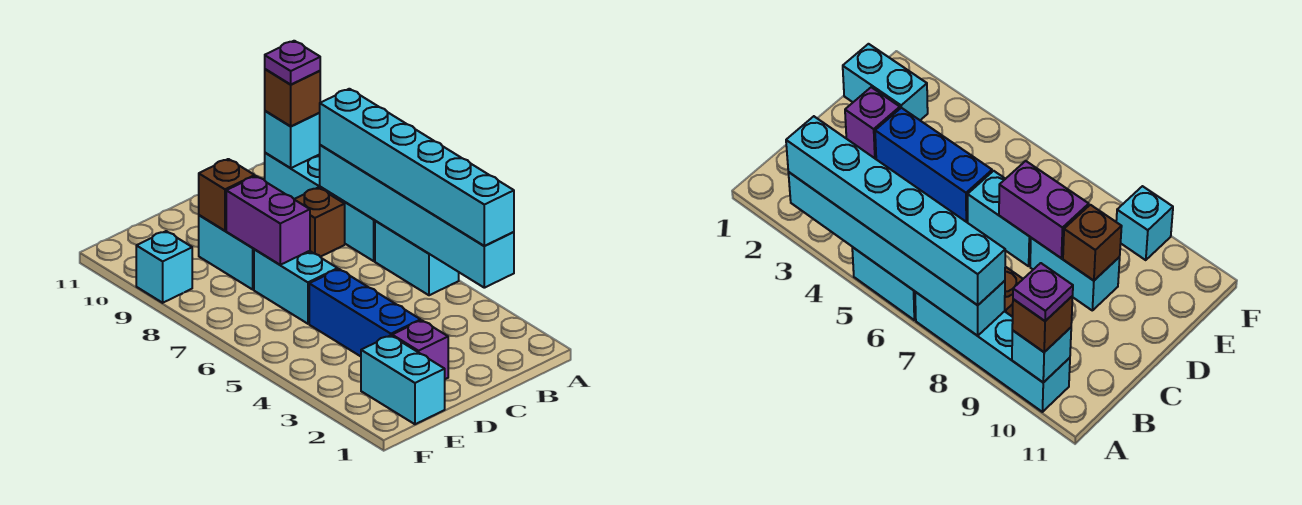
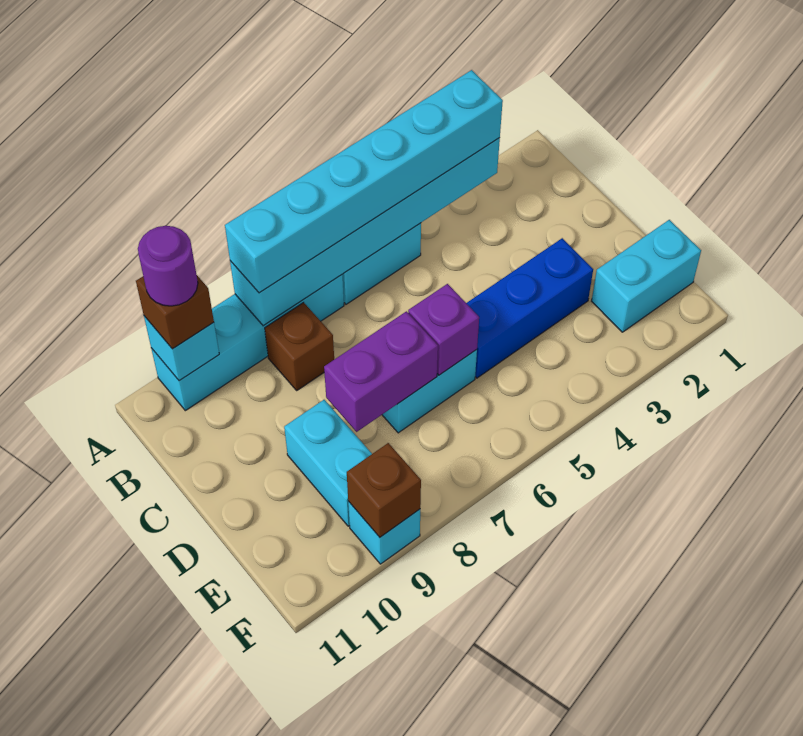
purple 1x1 plate [265,41,320,85] -> purple 1x1 round brick [138,226,198,306]
purple 1x1 brick [392,320,448,379] -> purple 1x1 brick moved to [408,284,479,375]
cyan 1x2 brick [199,215,254,289] -> cyan 1x2 brick turned to [284,400,372,526]
brown 1x1 brick [199,159,255,231] -> brown 1x1 brick moved to [347,443,421,537]

